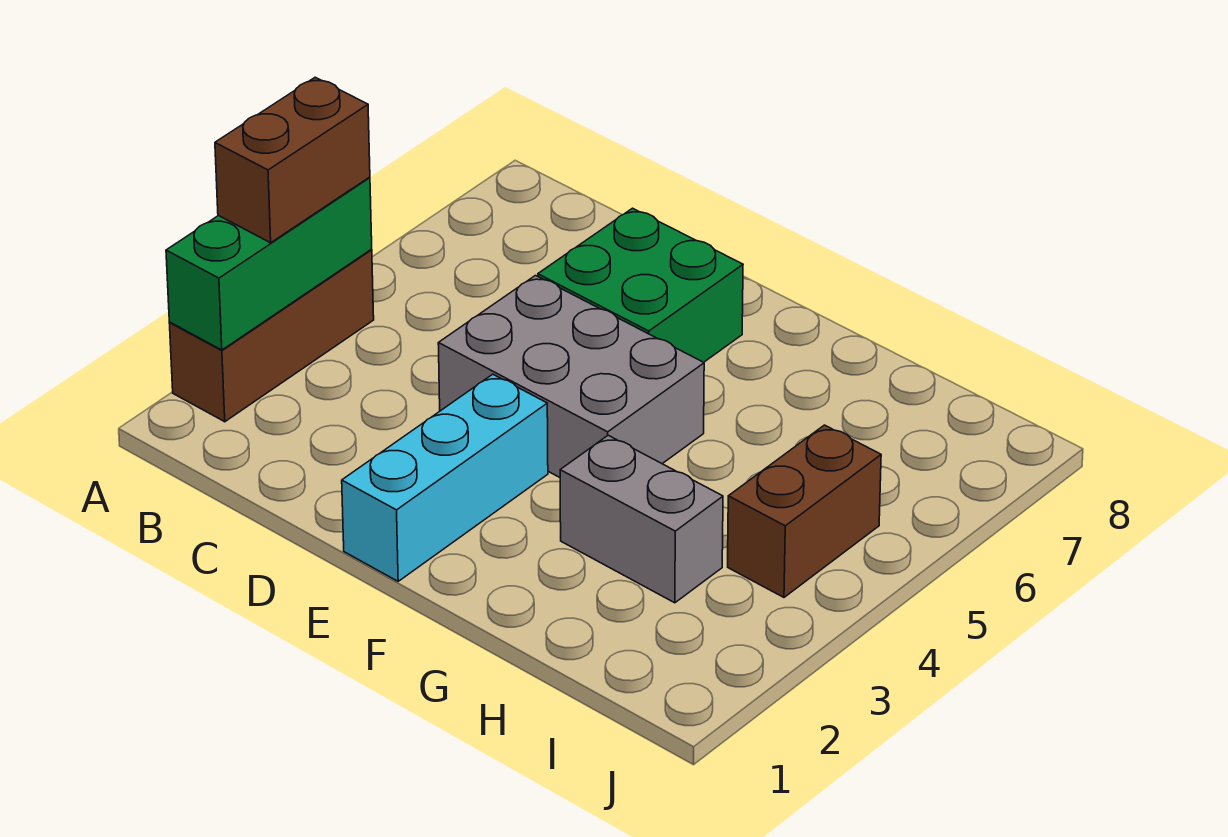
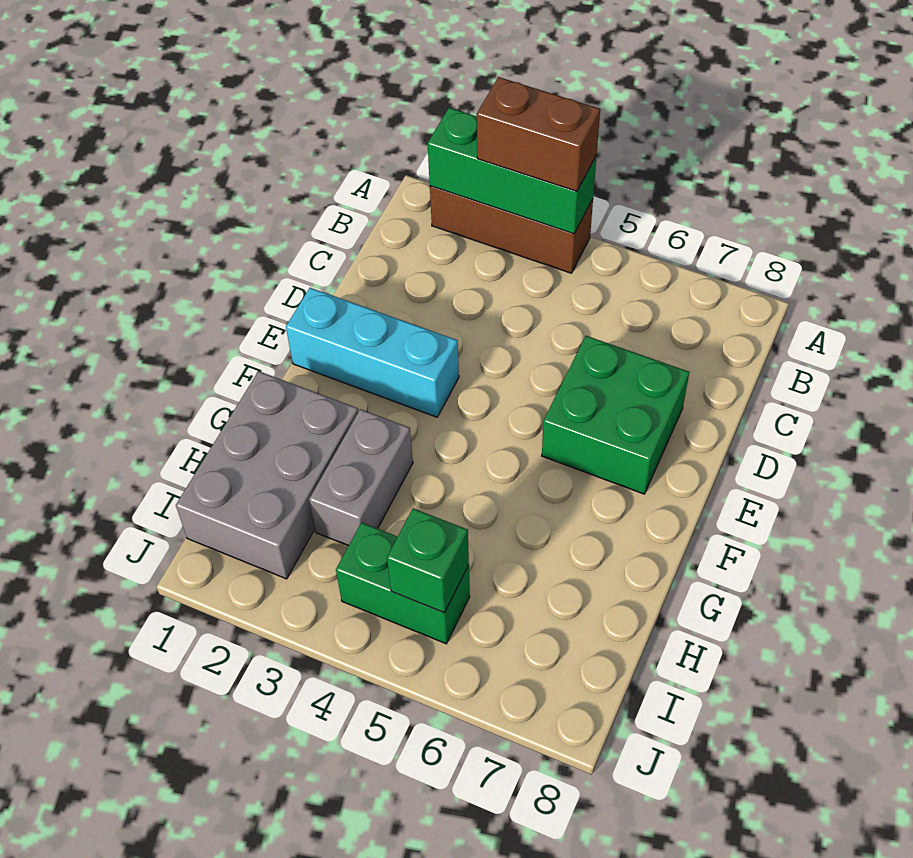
grey 2x3 brick [438,276,704,477] -> grey 2x3 brick moved to [176,371,358,579]
brown 1x2 brick [728,425,881,597] -> green 1x2 brick [336,523,470,644]
none -> green 1x1 brick [387,509,469,613]

